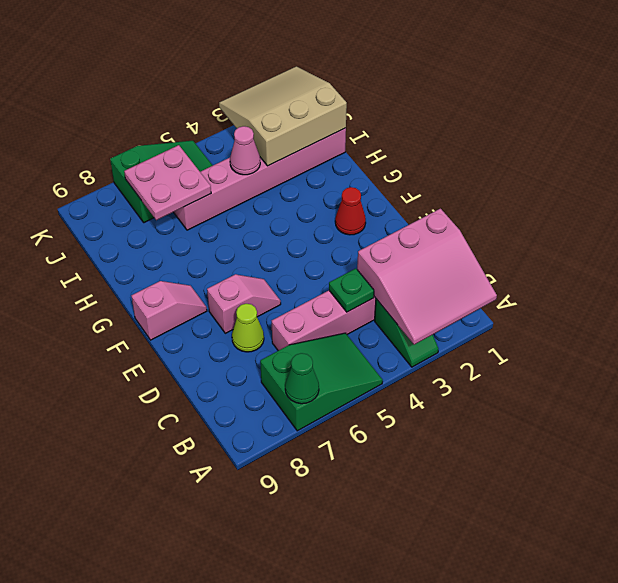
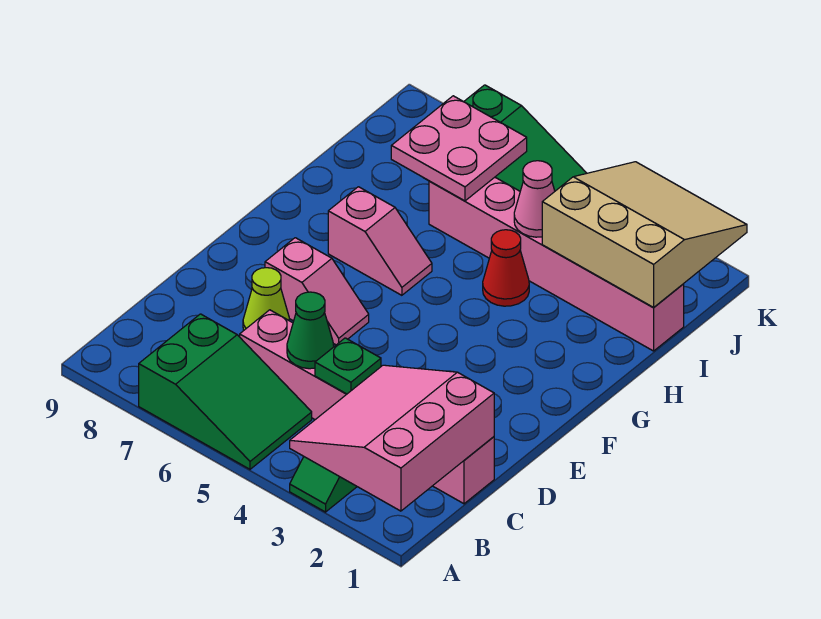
pink 3x3 slope [357,209,497,345] -> pink 3x3 slope turned to [290,365,494,511]
green 1x1 cone [285,353,319,404] -> green 1x1 cone moved to [287,292,334,369]
red 1x1 cone [335,187,366,235] -> red 1x1 cone moved to [483,230,529,306]
pink 1x2 slope [131,281,207,340] -> pink 1x2 slope moved to [328,187,432,295]

